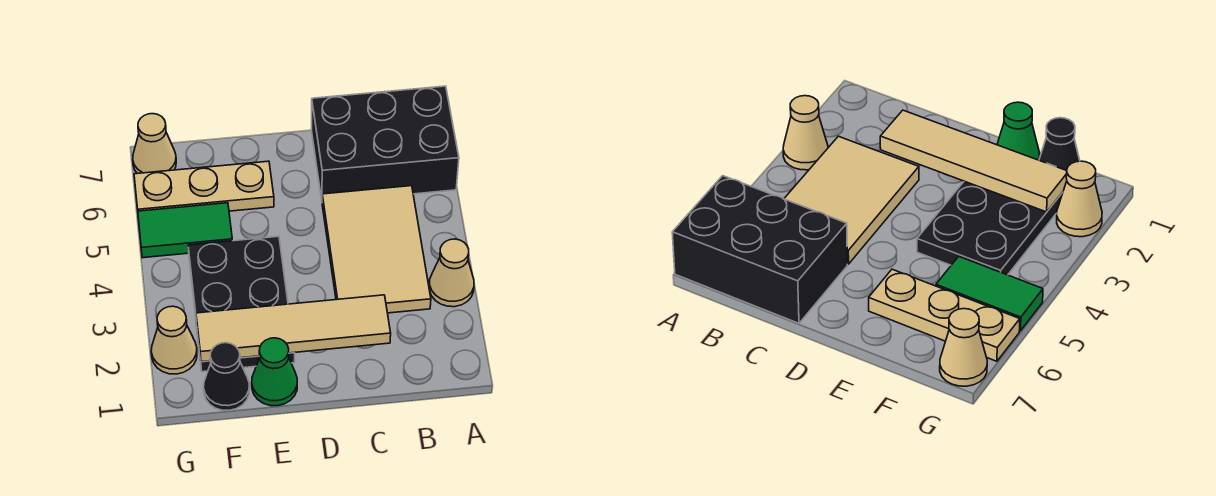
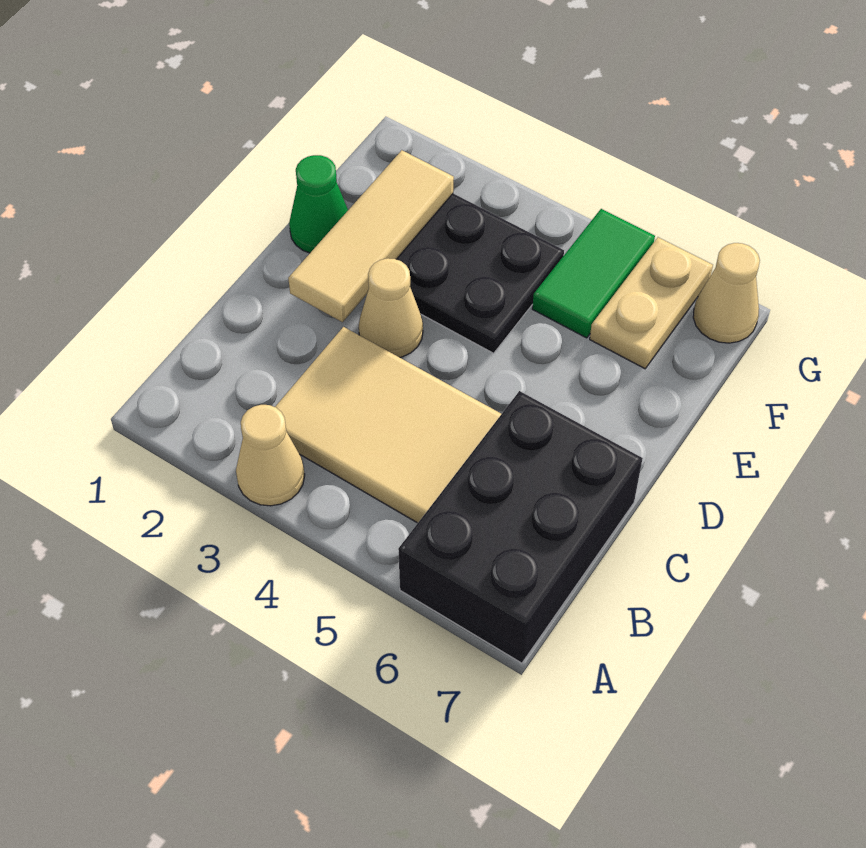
tan 1x4 tile [196,295,391,362] -> tan 1x3 tile [288,150,454,322]
tan 1x3 plate [134,161,274,211] -> tan 1x2 plate [590,237,713,369]
black 1x1 cone [204,343,250,411] -> none
tan 1x1 cone [151,306,197,374] -> tan 1x1 cone moved to [359,258,423,357]

